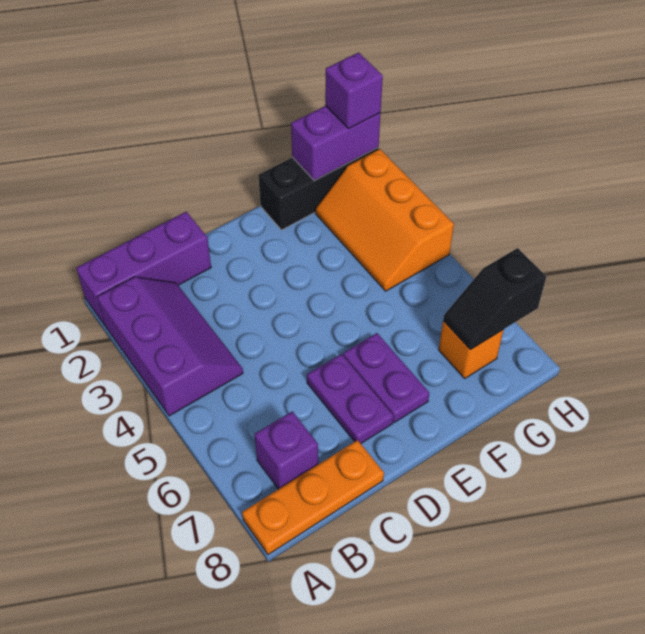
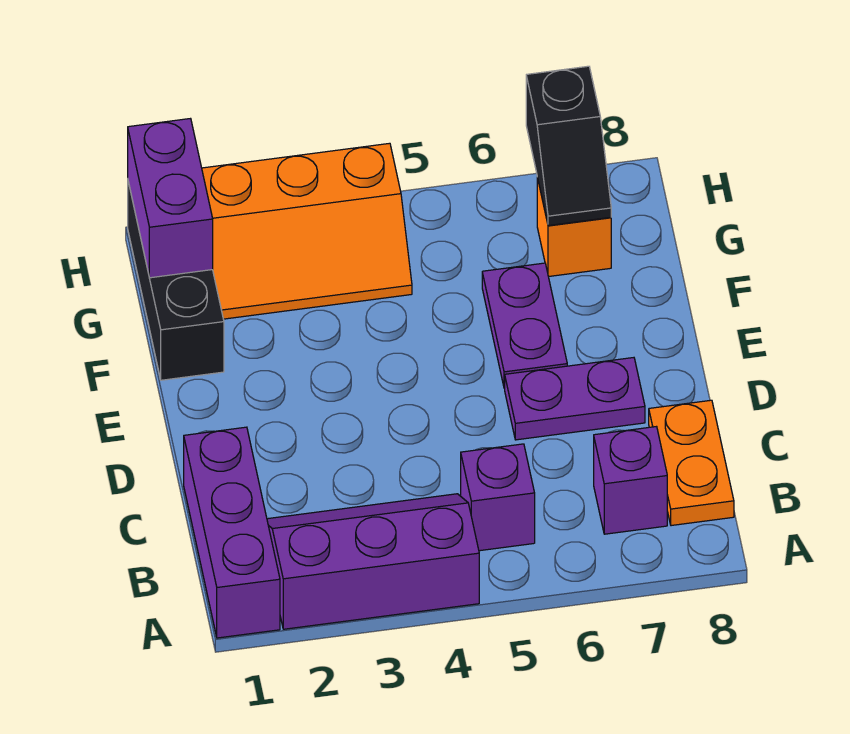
orange 1x3 plate [242,440,384,555] -> orange 1x2 plate [649,400,734,526]
purple 1x2 plate [343,333,429,422] -> purple 1x2 plate turned to [482,263,567,388]
purple 1x1 brick [325,52,383,129] -> purple 1x1 brick moved to [461,444,535,551]

